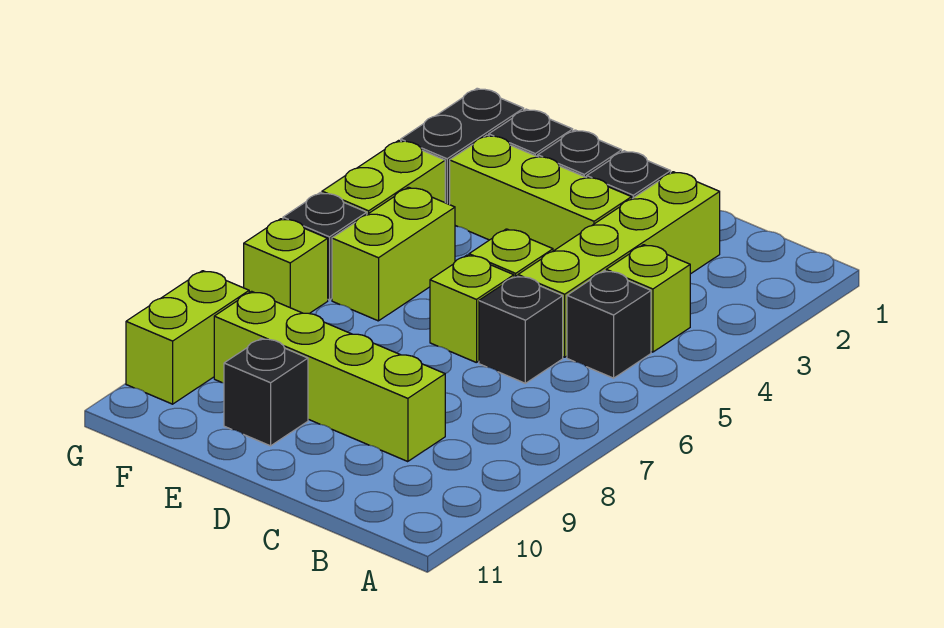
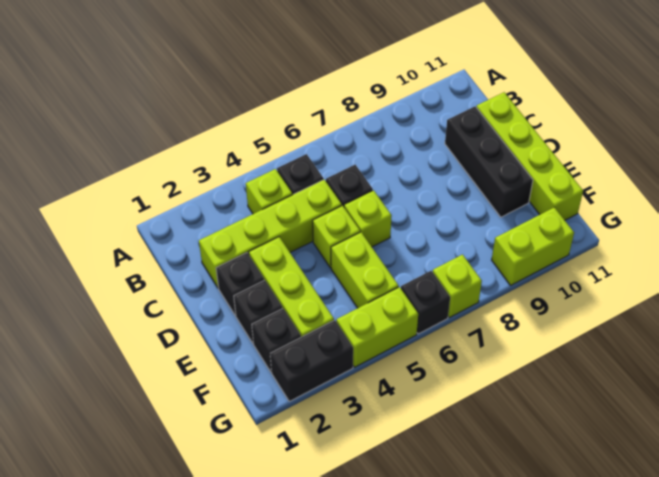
lime 1x4 brick [214,291,445,462] -> lime 1x4 brick moved to [476,92,583,220]
black 1x1 brick [224,338,308,446] -> black 1x3 brick [445,107,533,217]
lime 1x2 brick [332,187,455,321] -> lime 1x2 brick turned to [331,232,399,308]

